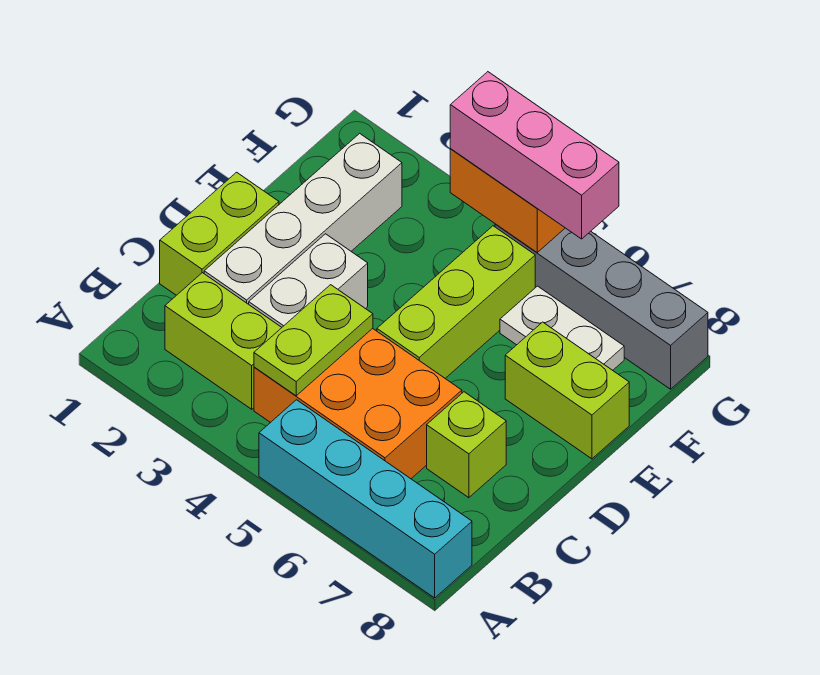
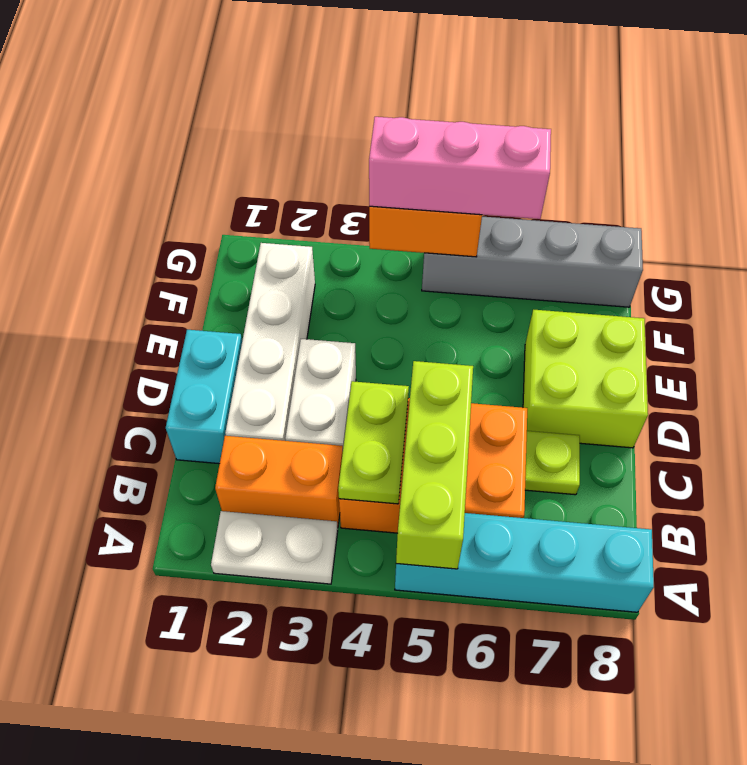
lime 1x2 brick [165,273,282,409] -> orange 1x2 brick [215,436,343,527]
lime 1x2 brick [160,172,279,295] -> cyan 1x2 brick [166,330,242,464]
lime 1x1 brick [427,392,506,498] -> lime 1x1 plate [525,431,580,495]
lime 1x3 brick [377,226,535,378] -> lime 1x3 brick moved to [396,361,473,569]
lime 1x2 brick [505,322,629,459] -> lime 2x2 brick [523,310,648,448]
white 1x2 plate [500,286,624,370] -> white 1x2 plate moved to [211,511,338,584]

